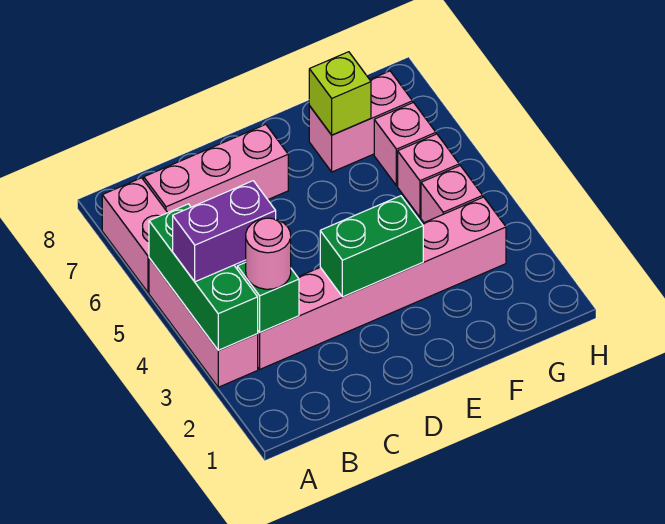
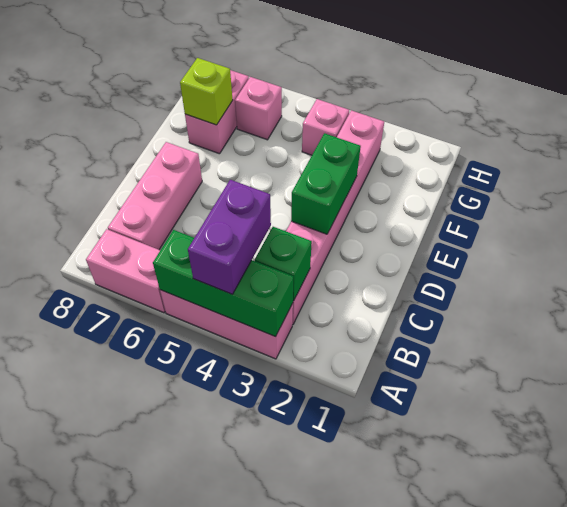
pink 1x1 round brick [246,218,291,289] -> none
pink 1x1 brick [398,134,459,217] -> none

